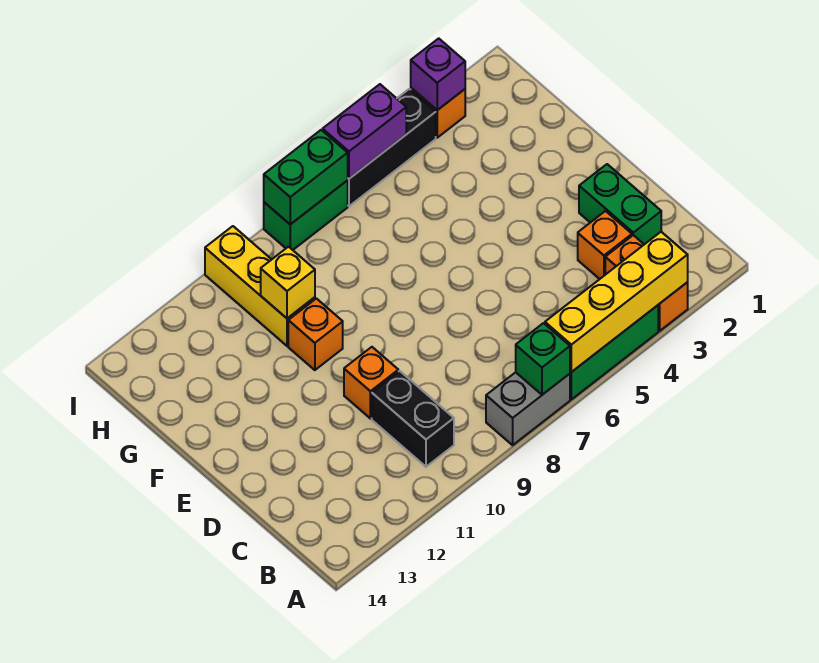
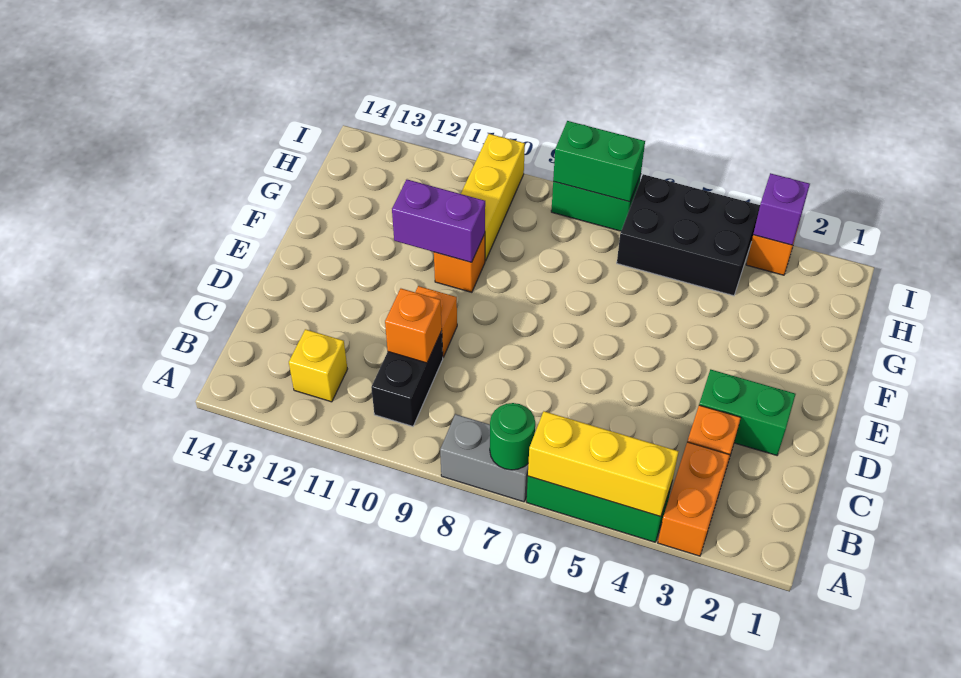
yellow 1x4 brick [545,232,688,372] -> yellow 1x3 brick [528,411,679,517]
green 1x1 brick [516,323,570,395] -> green 1x1 round brick [490,403,535,470]
green 1x2 brick [579,164,661,244] -> green 1x2 brick turned to [699,369,796,455]
none -> orange 1x1 brick [385,289,442,363]
yellow 1x1 brick [261,247,315,318] -> yellow 1x1 brick moved to [289,329,347,402]
black 1x3 brick [347,89,436,206] -> black 2x3 brick [617,174,760,296]
purple 1x2 brick [323,84,406,179] -> purple 1x2 brick moved to [392,180,485,262]

